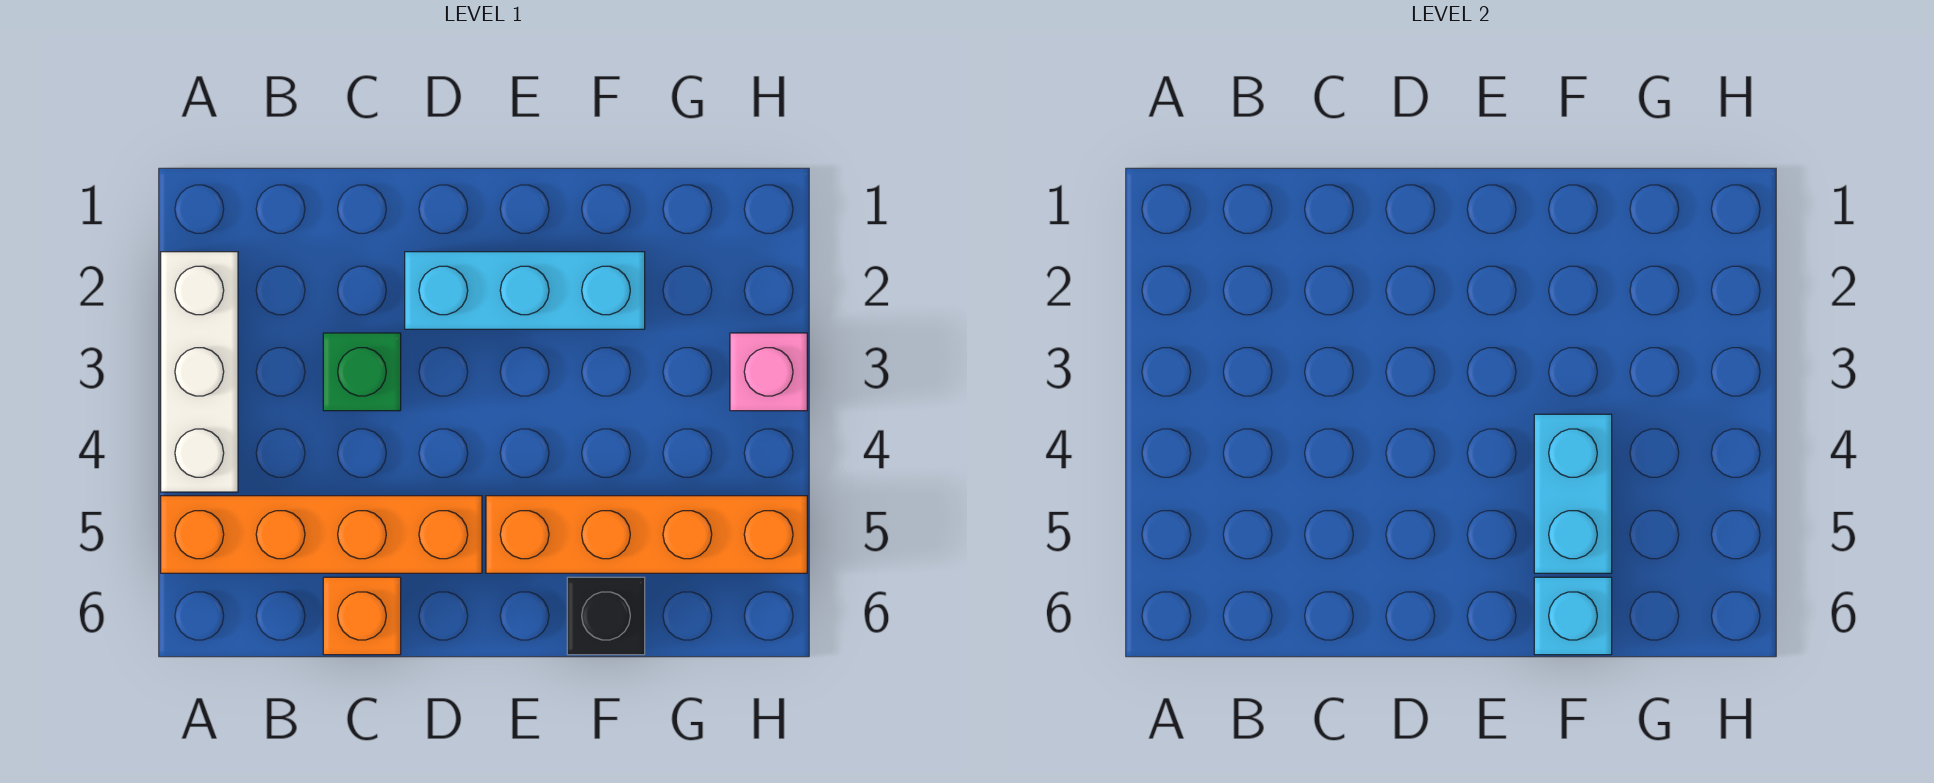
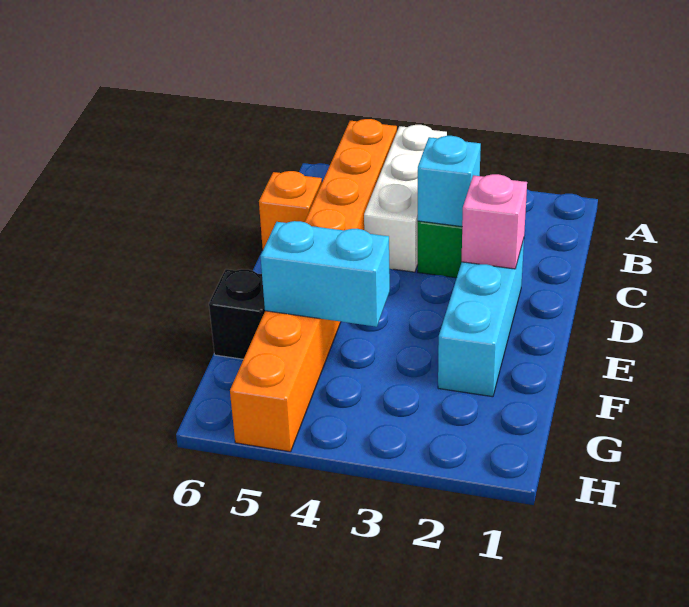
white 1x3 brick [161,252,238,492] -> white 1x3 brick turned to [364,125,447,272]
cyan 1x1 brick [1534,577,1612,655] -> cyan 1x1 brick moved to [418,136,481,227]
pink 1x1 brick [730,333,807,411] -> pink 1x1 brick moved to [462,174,527,269]

